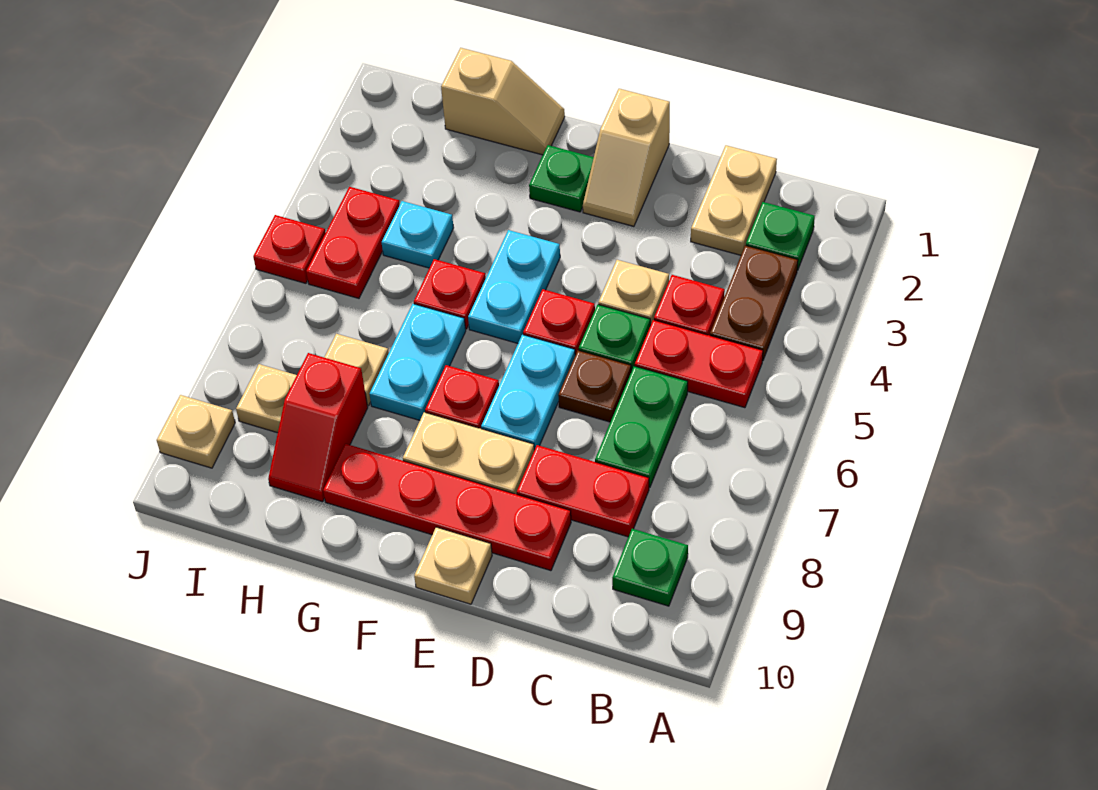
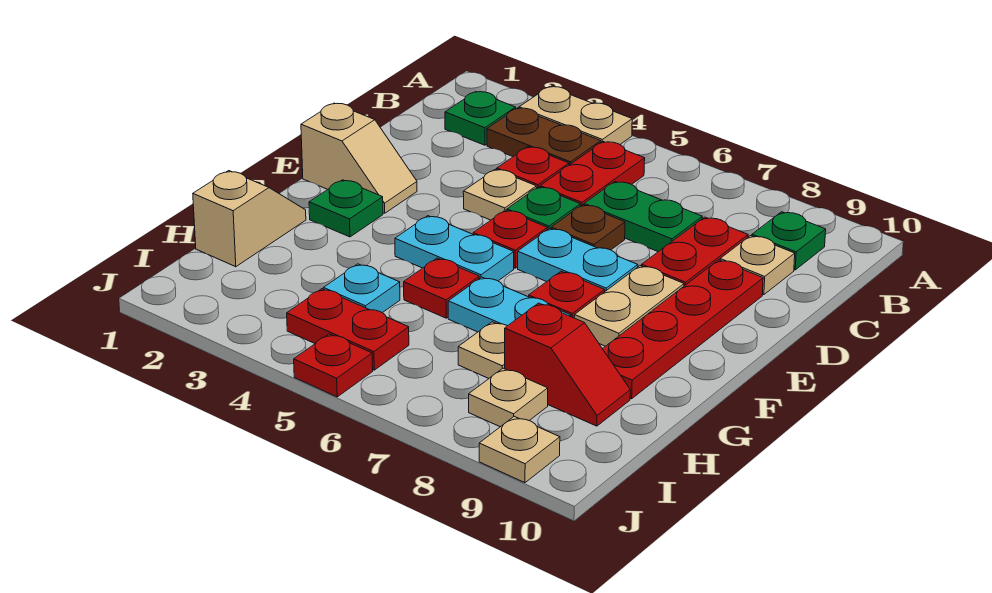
tan 1x2 plate [691,145,777,255] -> tan 1x2 plate moved to [519,87,632,144]
tan 1x1 plate [414,527,492,604] -> tan 1x1 plate moved to [720,236,795,295]

